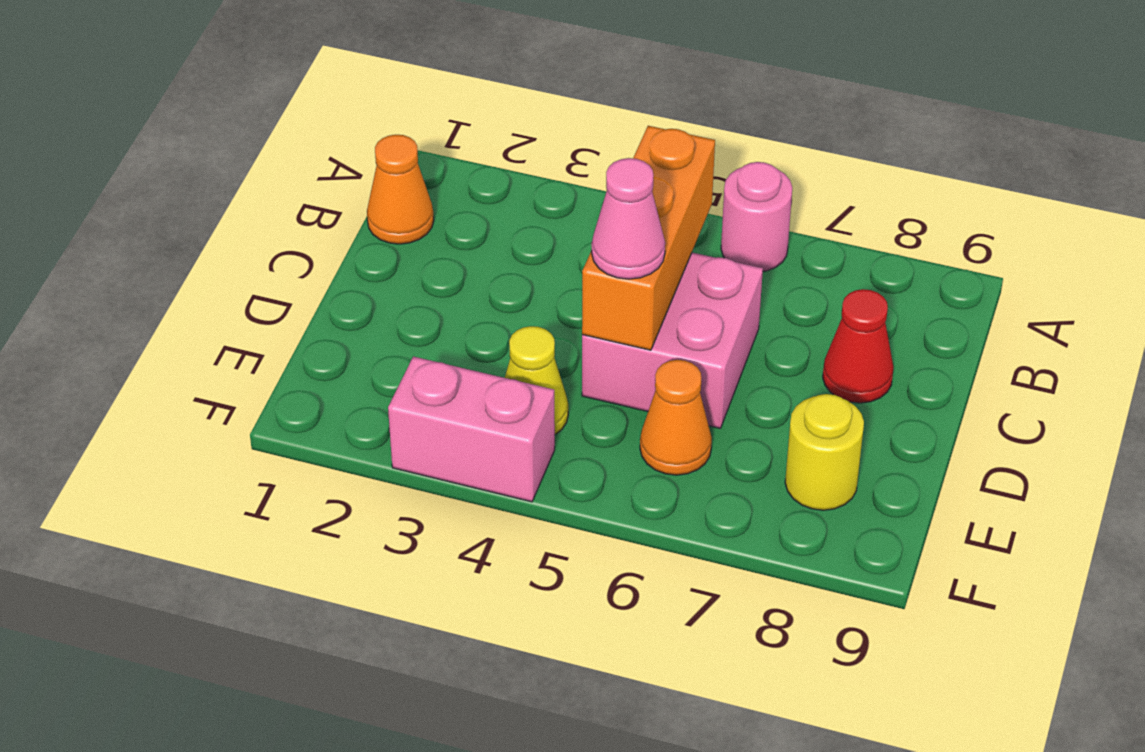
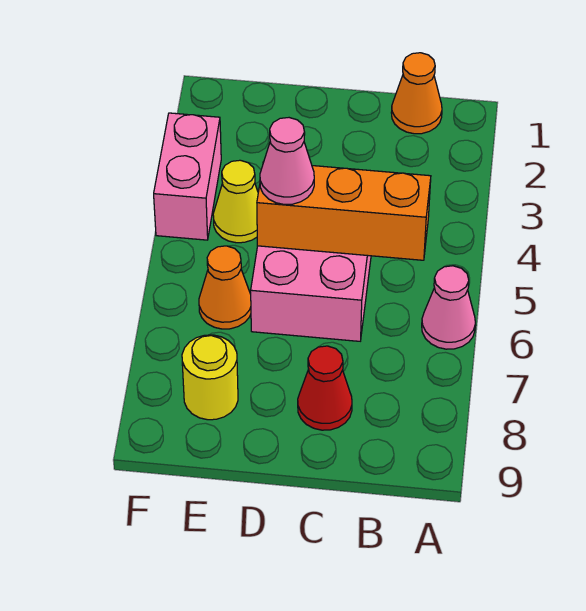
pink 1x1 round brick [721,162,792,271] -> pink 1x1 cone [422,266,475,349]

